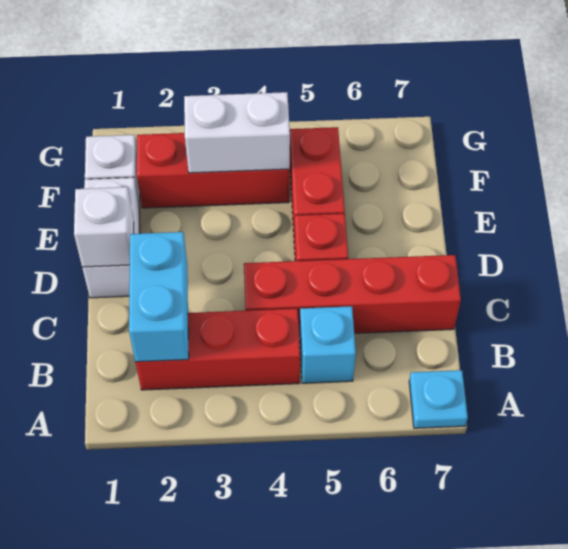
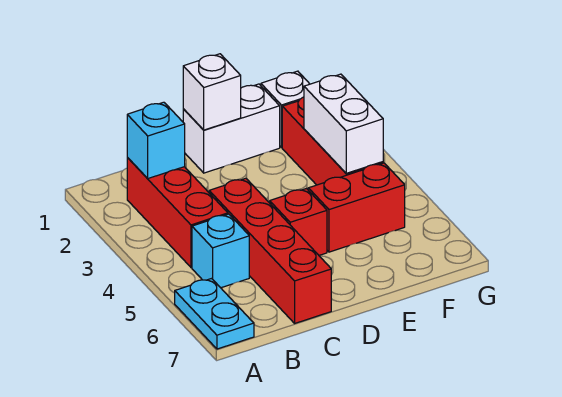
cyan 1x1 plate [409,370,468,428] -> cyan 1x2 plate [175,279,254,349]
cyan 1x2 brick [129,232,189,362] -> cyan 1x1 brick [127,102,185,178]

